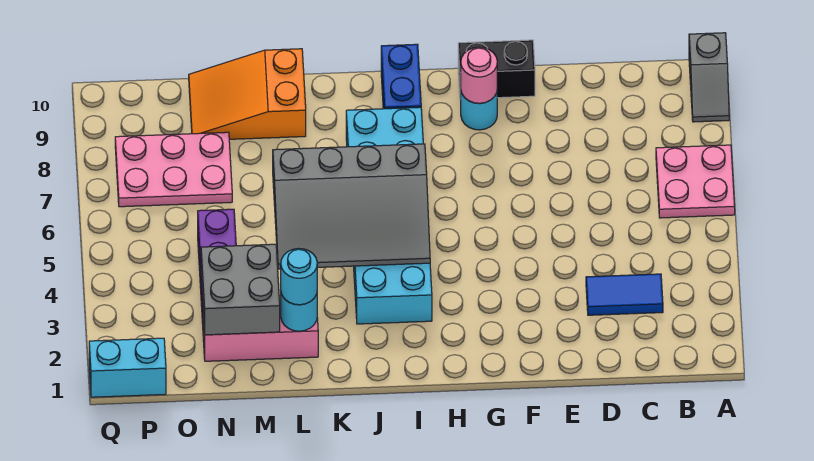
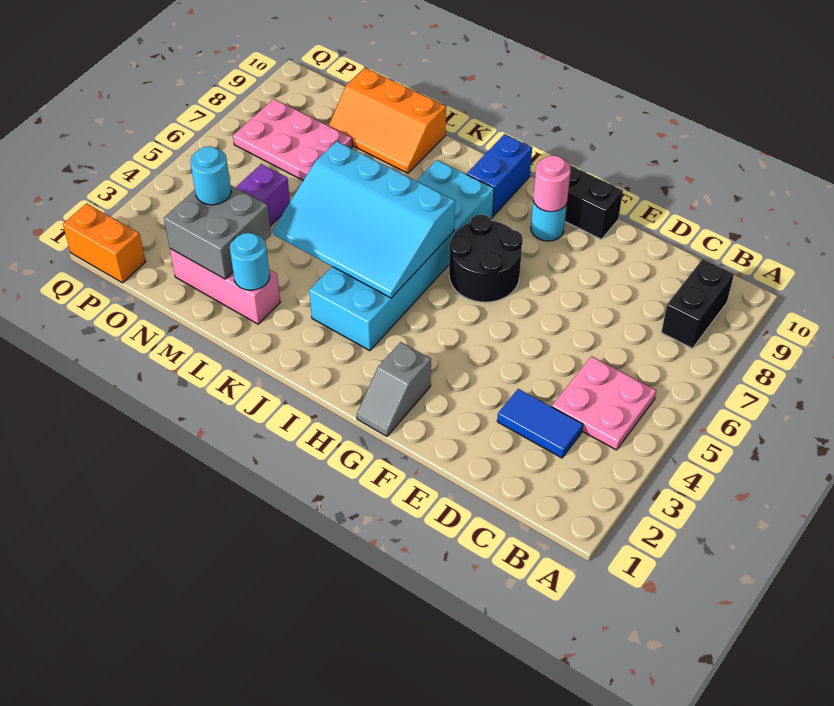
pink 2x2 plate [656,145,735,218] -> pink 2x2 plate moved to [552,356,656,450]
grey 1x2 slope [689,33,729,122] -> grey 1x2 slope moved to [357,342,431,436]
none -> black 1x2 brick [661,259,734,348]
none -> black 2x2 round brick [449,214,523,302]
grey 3x4 slope [273,144,430,269] -> cyan 3x4 slope [273,141,455,298]
cyan 1x1 round brick [281,248,317,305] -> cyan 1x1 round brick moved to [190,146,231,205]
orange 2x3 slope [189,49,306,139] -> orange 2x3 slope turned to [329,68,446,173]
cyan 1x2 brick [89,338,166,397] -> orange 1x2 brick [63,203,146,283]

